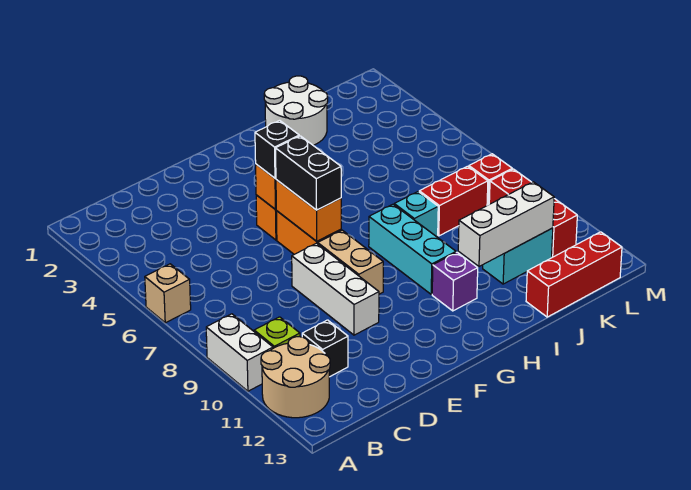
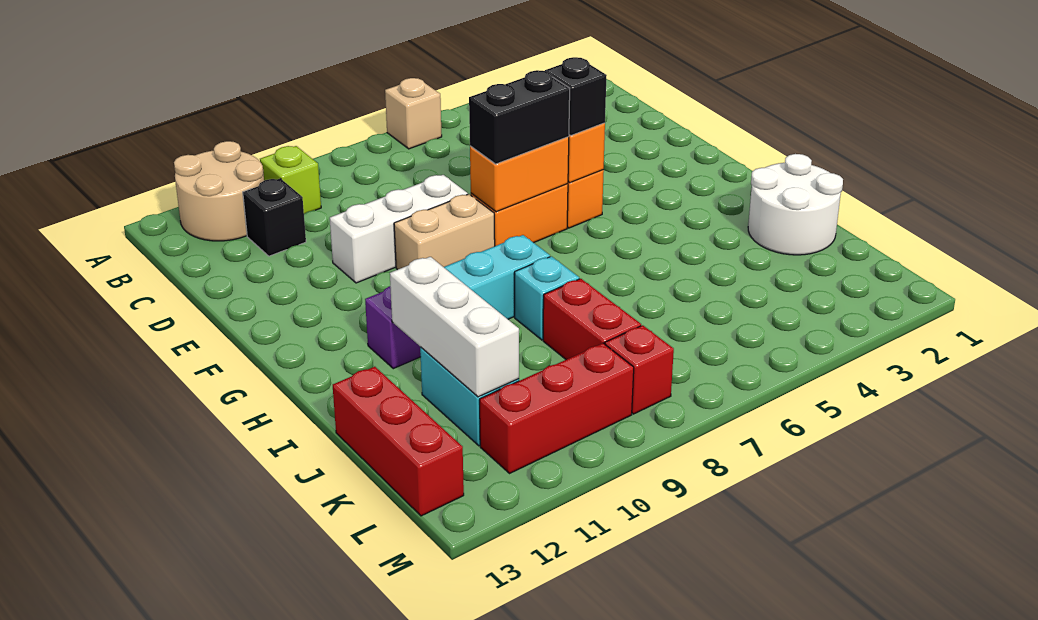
white 1x2 brick [206,314,273,391] -> none

